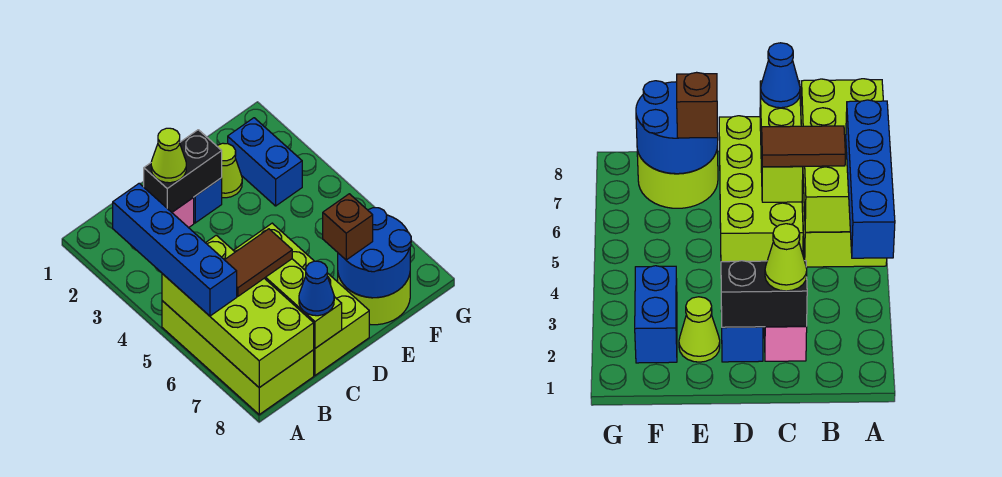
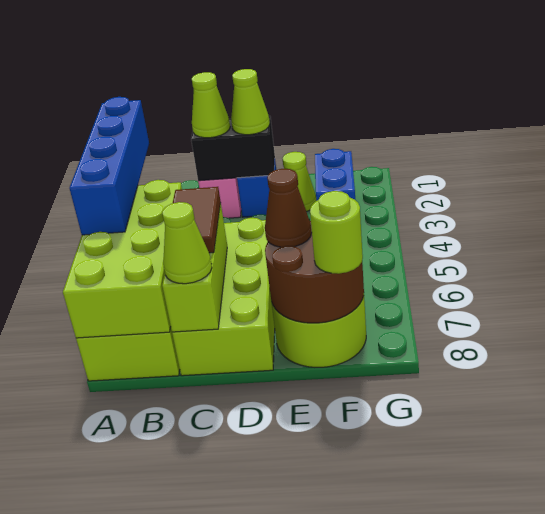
brown 1x2 tile [225,229,292,296] -> brown 1x2 tile turned to [173,187,221,253]
blue 1x1 cone [299,261,334,316] -> lime 1x1 cone [162,202,212,284]
none -> lime 1x1 cone [231,69,270,135]
blue 2x2 round brick [338,208,411,298] -> brown 2x2 round brick [265,221,364,323]
brown 1x1 brick [323,194,373,260] -> brown 1x1 cone [265,169,312,247]
none -> lime 1x1 round brick [310,191,363,274]

